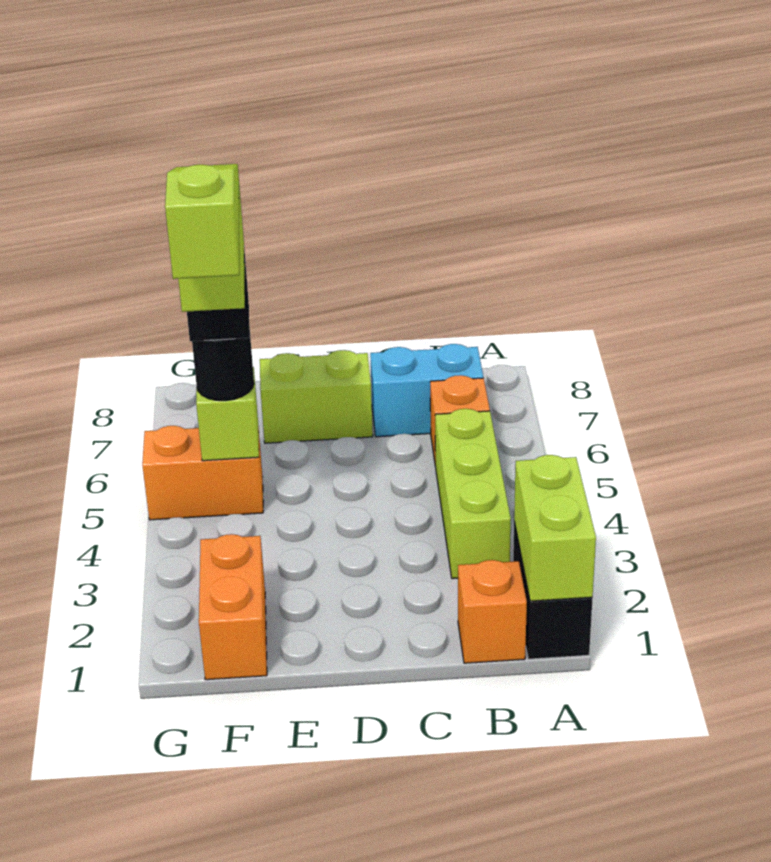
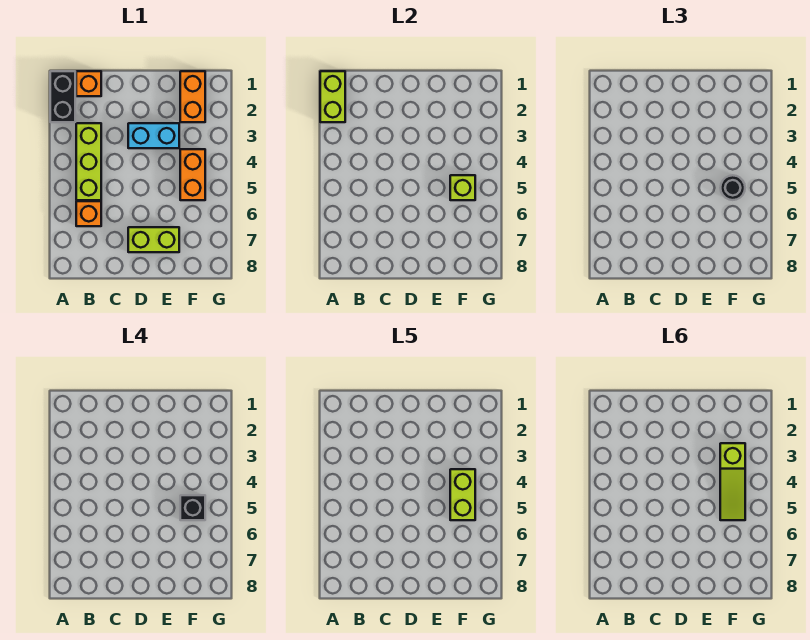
cyan 1x2 brick [370,344,483,437] -> cyan 1x2 brick moved to [128,123,179,148]
orange 1x2 brick [142,426,263,520] -> orange 1x2 brick turned to [180,149,205,200]

